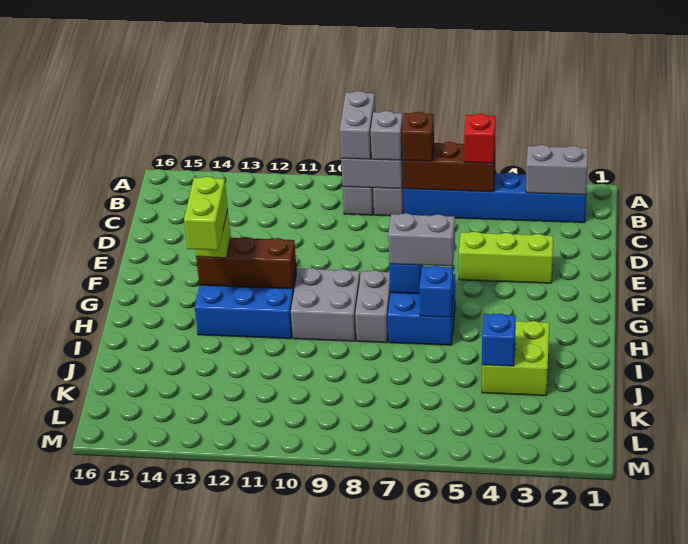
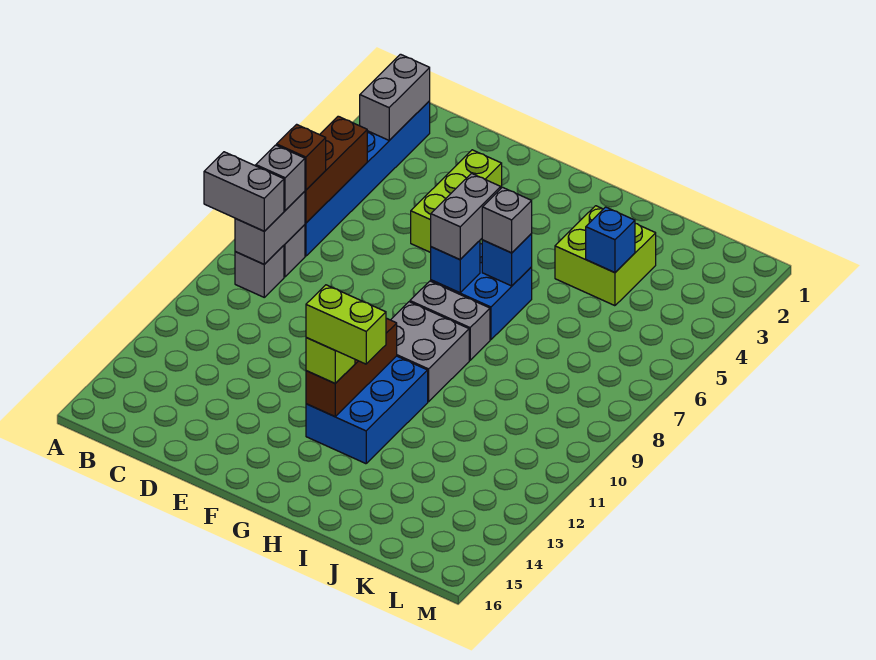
red 1x1 brick [464,114,496,163] -> none
none -> grey 1x1 brick [482,187,532,253]

